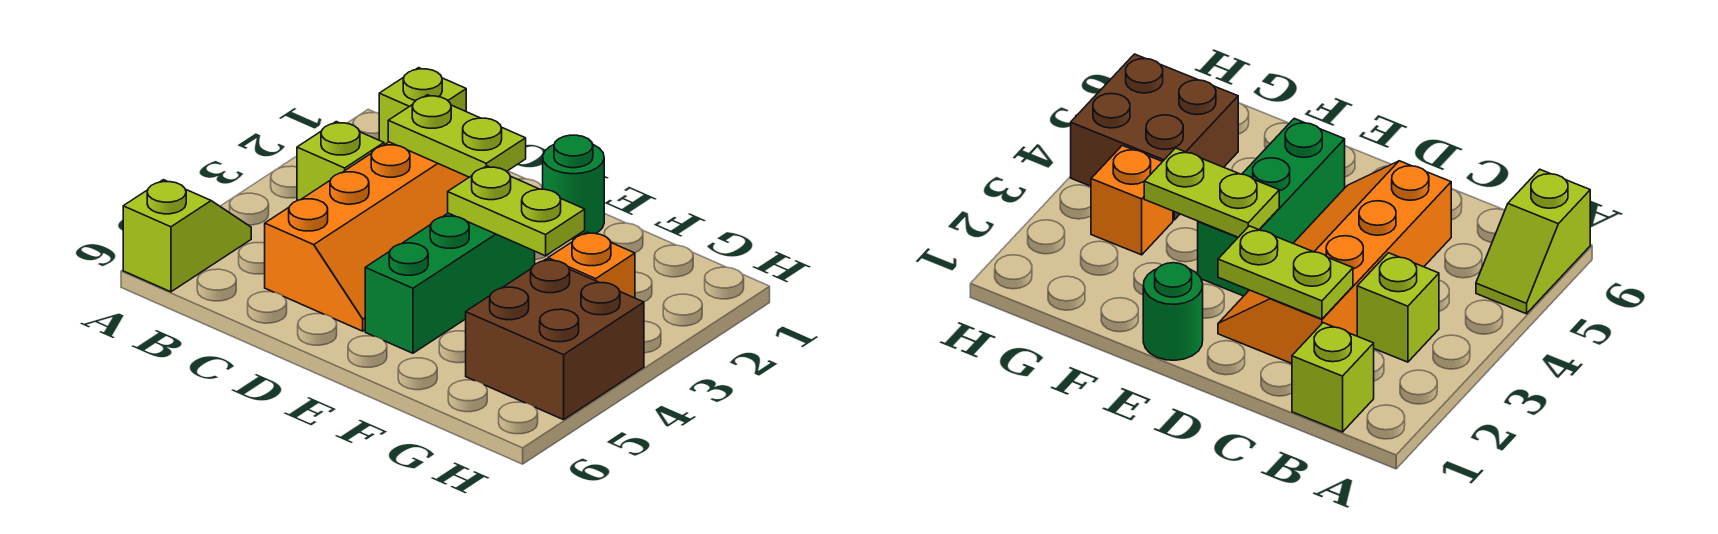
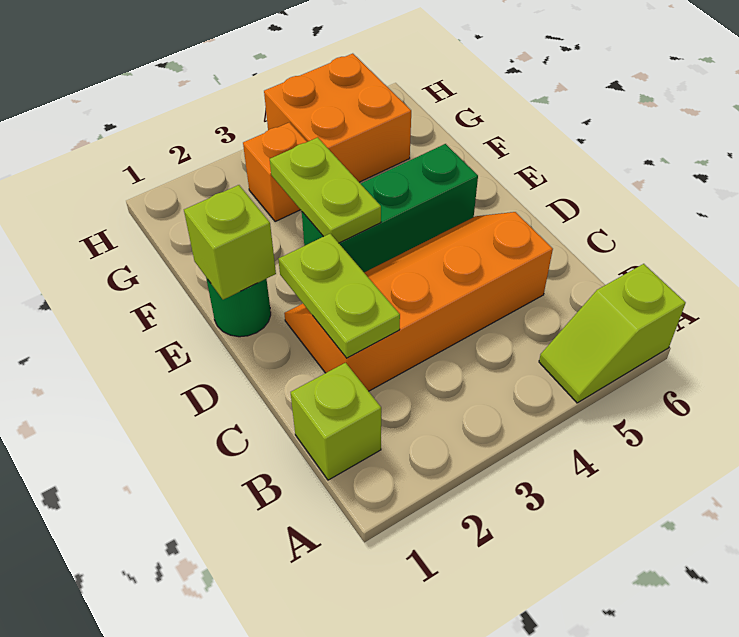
lime 1x1 brick [297,122,384,201] -> lime 1x1 brick moved to [184,185,276,300]
brown 2x2 brick [466,259,644,420] -> orange 2x2 brick [264,54,411,182]

